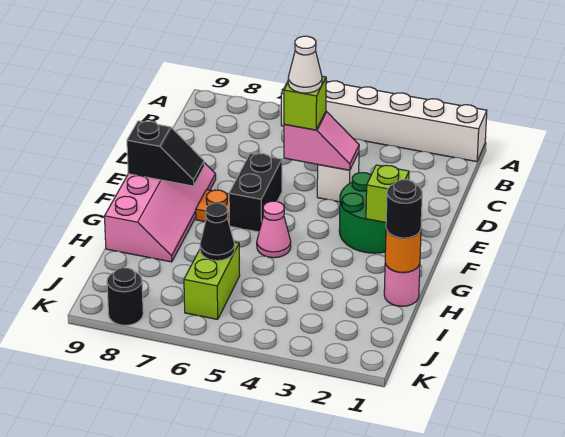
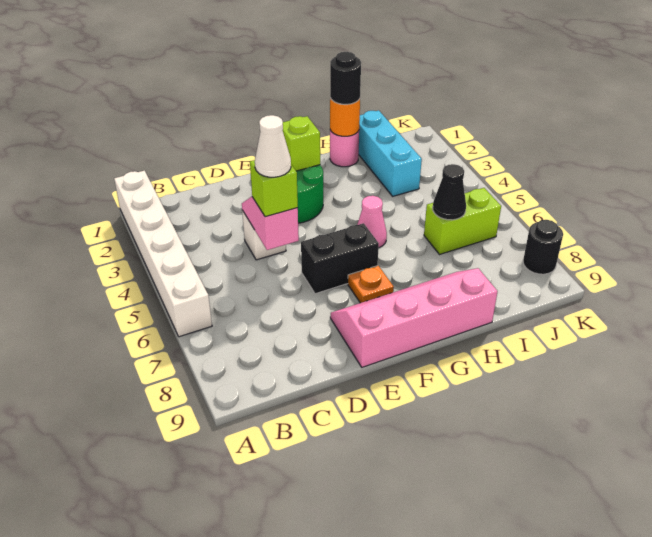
black 1x2 slope [127,121,204,186] -> none
none -> cyan 1x3 brick [359,110,422,196]

